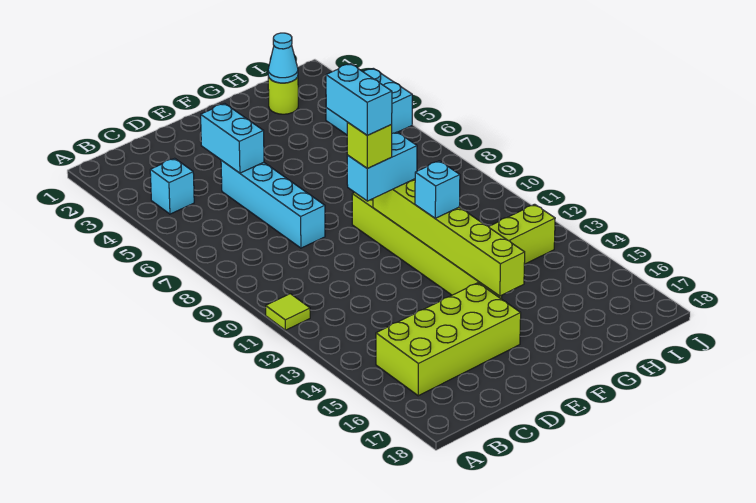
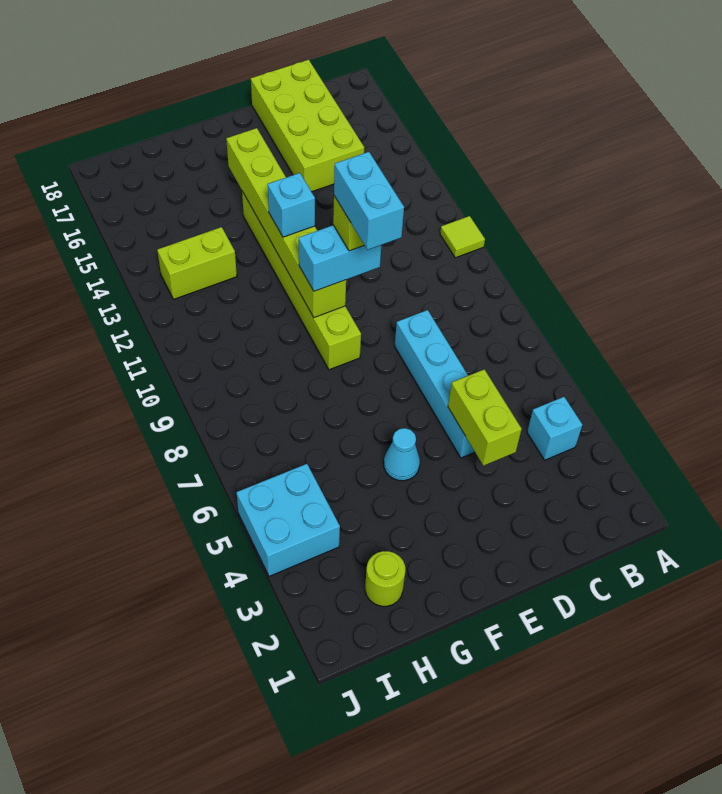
lime 2x4 brick [376,283,521,396] -> lime 2x4 brick turned to [251,60,364,192]
cyan 1x2 brick [201,104,264,173] -> lime 1x2 brick [448,369,522,466]
cyan 1x1 cone [268,33,298,83] -> cyan 1x1 cone moved to [384,428,420,481]

